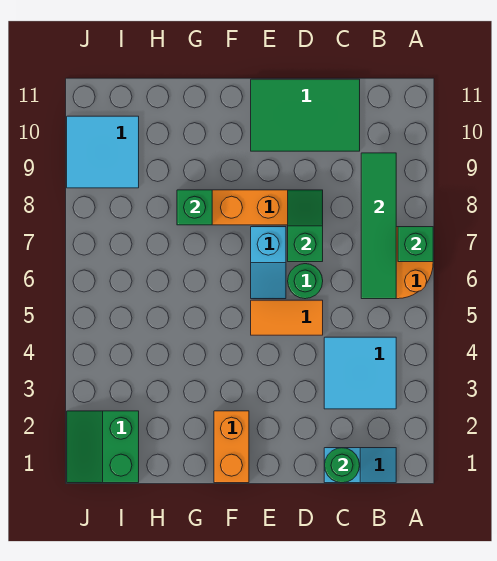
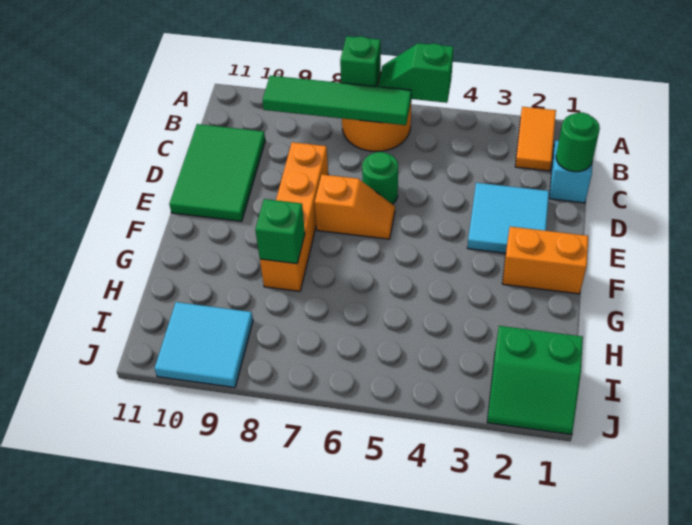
cyan 2x2 tile [324,337,396,409] -> cyan 2x2 tile moved to [467,183,549,253]
orange 1x2 tile [251,300,323,335] -> orange 1x2 tile moved to [515,107,556,171]
green 1x2 slope [288,190,323,262] -> green 1x2 slope moved to [378,43,454,103]
cyan 1x2 slope [251,227,286,299] -> orange 1x2 slope [315,174,395,239]

